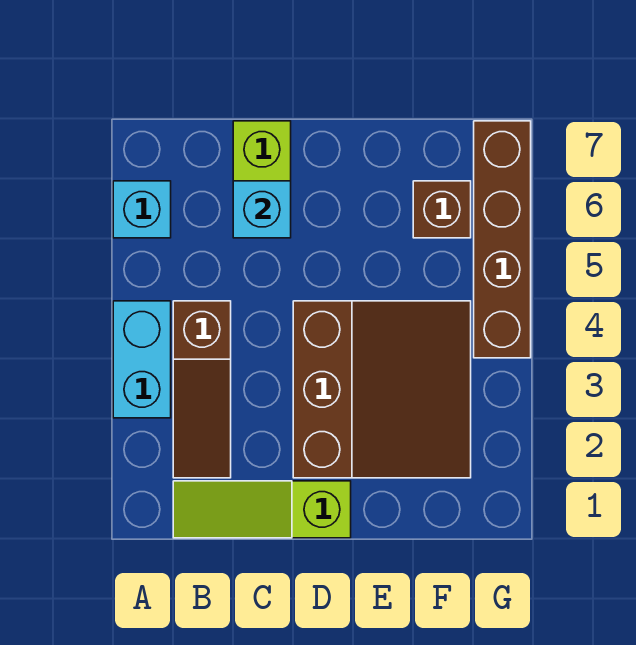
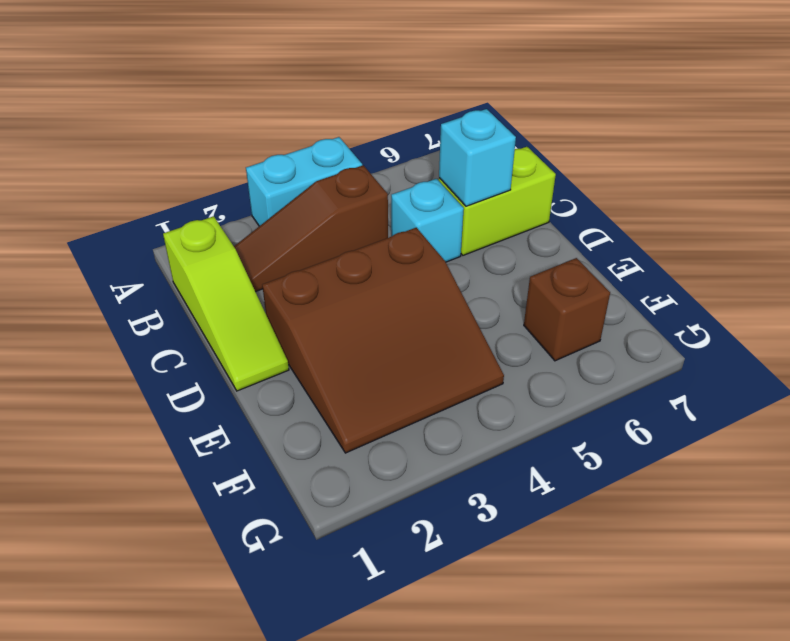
cyan 1x1 brick [113,181,171,238] -> cyan 1x1 brick moved to [391,179,464,262]
lime 1x3 slope [173,481,351,538] -> lime 1x3 slope turned to [163,216,289,391]
brown 1x4 brick [474,121,531,358] -> none

